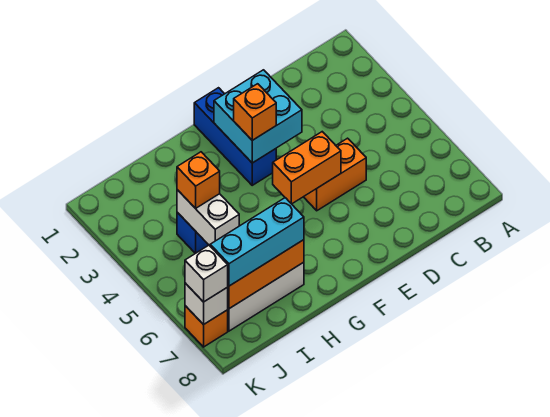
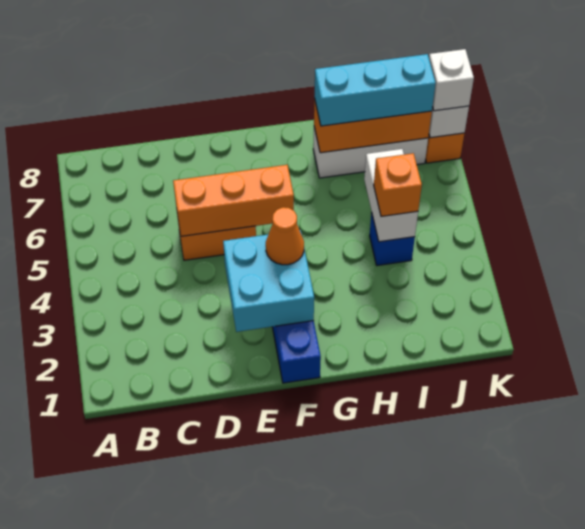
orange 1x2 brick [273,132,341,204] -> orange 1x3 brick [173,165,294,236]
orange 1x1 brick [234,84,276,140] -> orange 1x1 cone [266,207,304,265]

